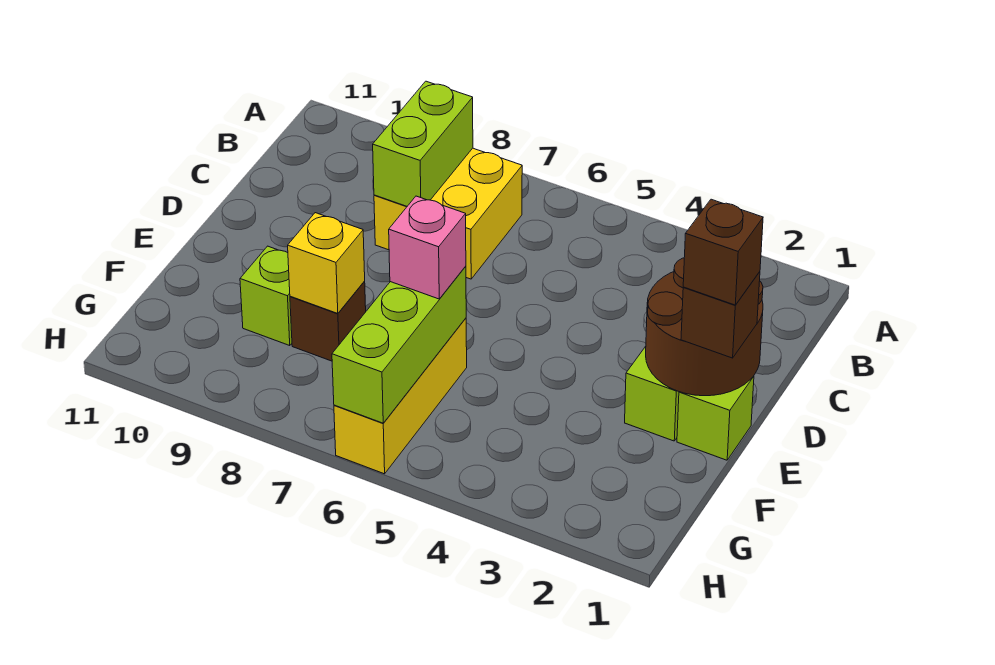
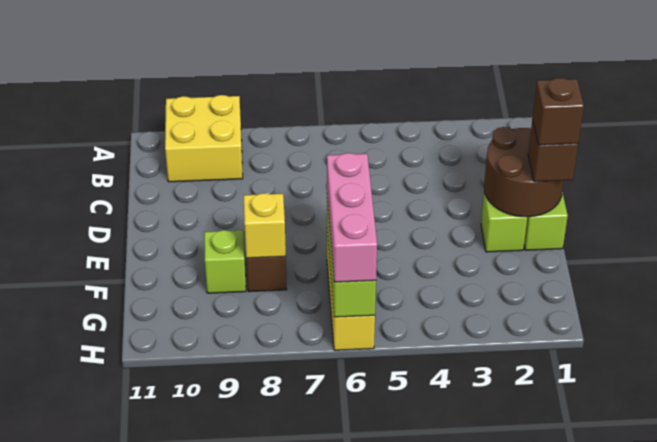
yellow 2x2 brick [374,148,522,279] -> yellow 2x2 brick moved to [165,95,243,182]
lime 1x2 brick [373,81,473,206] -> none
pink 1x1 brick [389,196,466,299] -> pink 1x3 brick [327,153,377,282]

